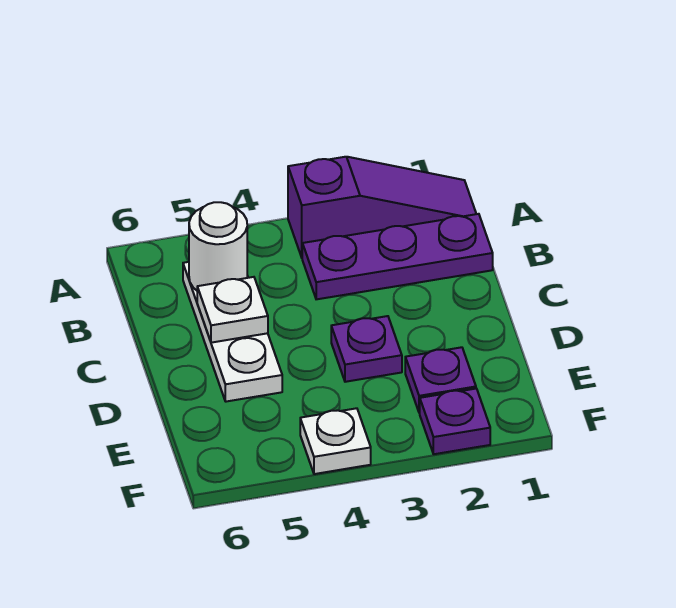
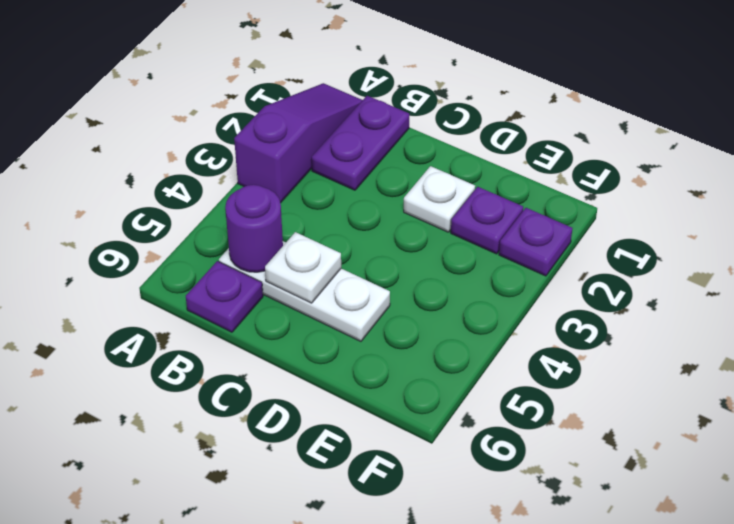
purple 1x3 plate [302,214,493,299] -> purple 1x2 plate [312,96,409,190]
white 1x1 round brick [189,202,247,290] -> purple 1x1 round brick [225,185,283,272]
purple 1x1 plate [331,316,402,382] -> purple 1x1 plate moved to [186,261,263,332]
white 1x1 plate [300,408,371,474] -> white 1x1 plate moved to [404,166,475,232]

